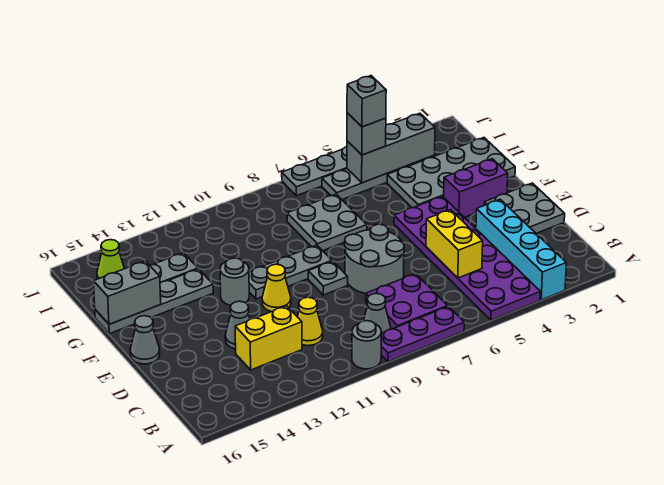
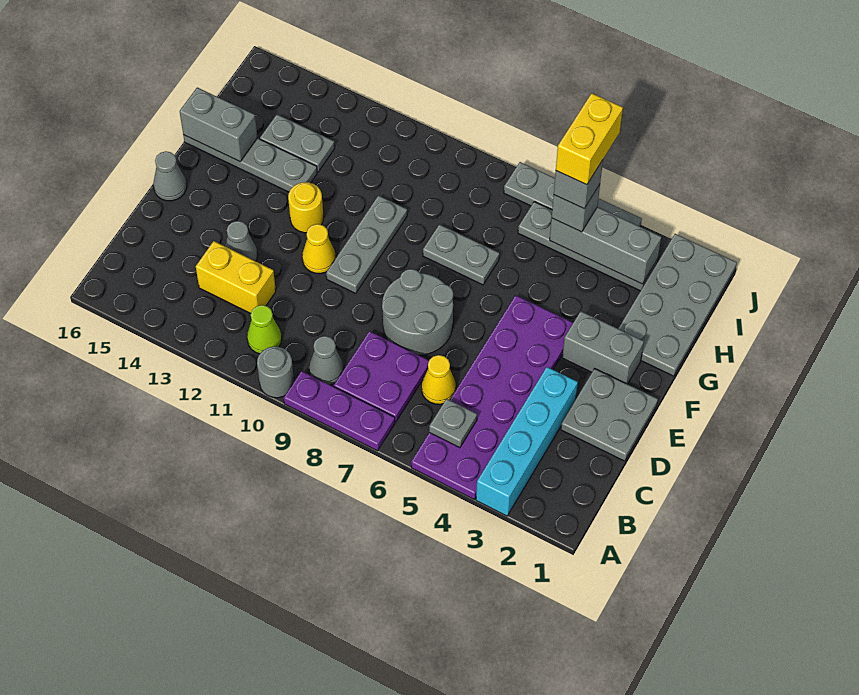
yellow 1x2 brick [426,210,483,278] -> yellow 1x2 brick moved to [556,93,623,185]
yellow 1x1 cone [297,297,323,346] -> yellow 1x1 cone moved to [422,355,456,404]
grey 1x1 plate [308,261,348,295] -> grey 1x1 plate moved to [429,399,477,448]
purple 1x2 brick [444,159,508,217] -> grey 1x2 brick [562,311,644,384]
grey 1x3 plate [249,245,332,299] -> grey 1x3 plate turned to [326,196,407,293]
grey 1x1 round brick [220,258,249,305] -> yellow 1x1 round brick [288,182,323,233]
grey 2x4 plate [387,138,515,208] -> grey 2x4 plate turned to [618,234,737,376]
grey 2x2 plate [287,194,367,251] -> grey 1x2 plate [423,224,499,285]
lime 1x1 cone [97,240,124,279] -> lime 1x1 cone moved to [247,305,282,354]

